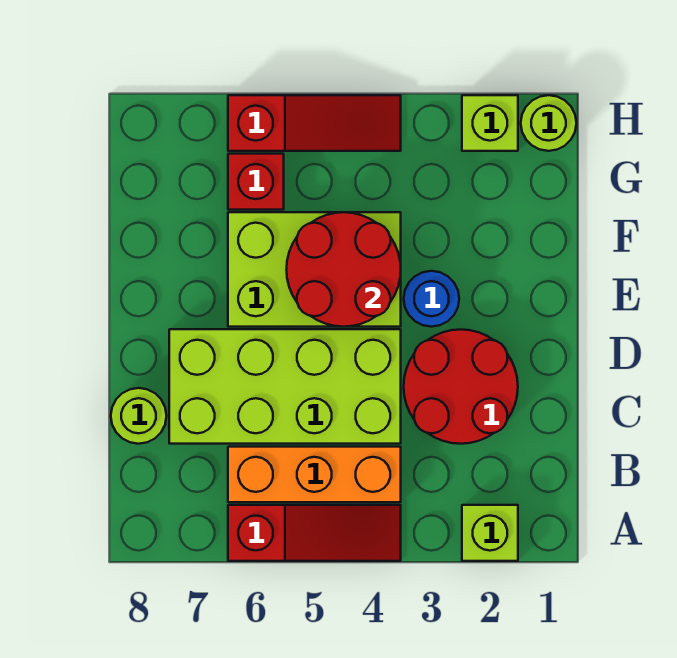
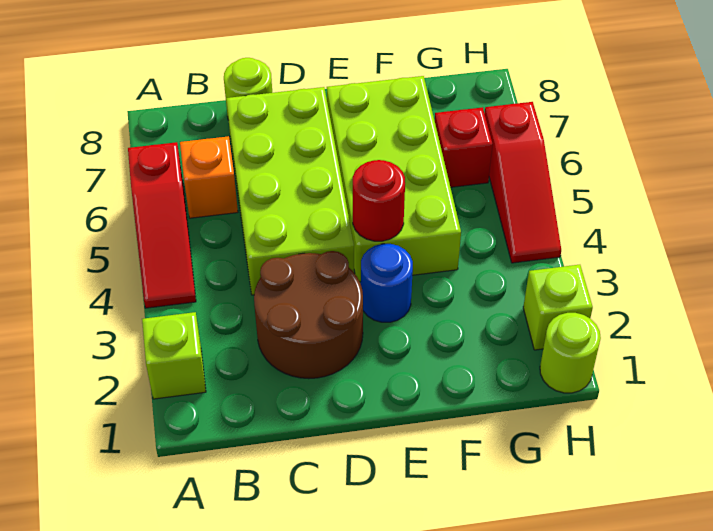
orange 1x3 brick [228,447,401,502] -> orange 1x1 brick [180,136,238,218]
red 2x2 round brick [404,329,518,444] -> brown 2x2 round brick [254,251,363,379]
lime 2x3 brick [228,212,401,327] -> lime 2x4 brick [327,76,461,282]
red 2x2 round brick [286,212,401,327] -> red 1x1 round brick [353,160,405,241]

